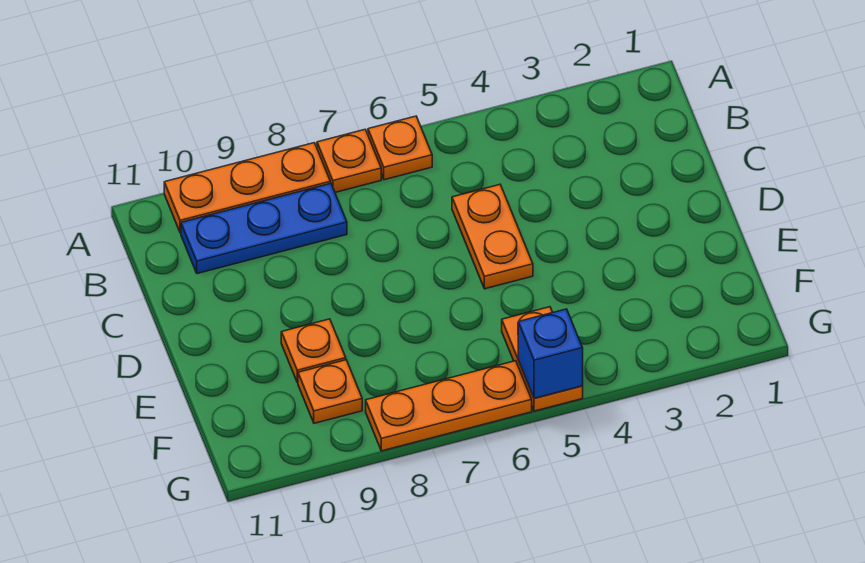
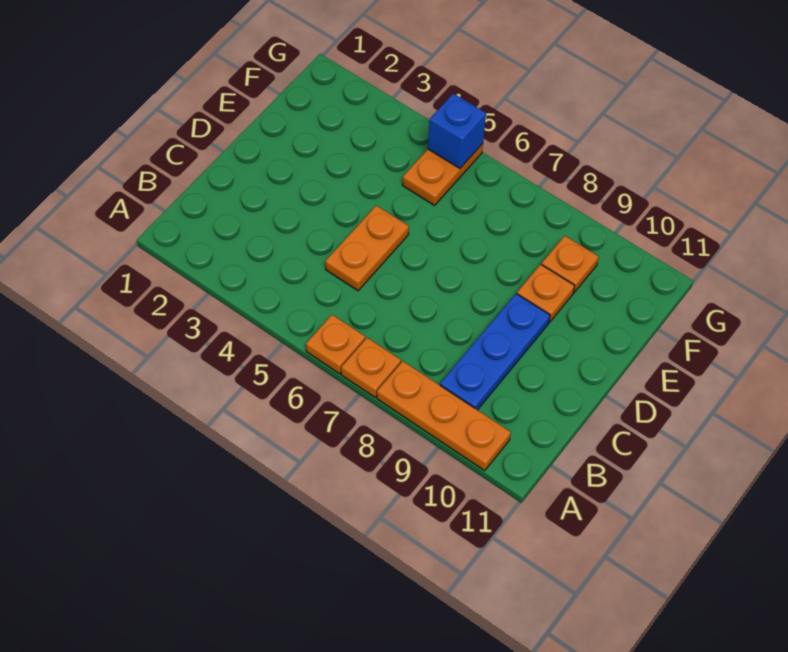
blue 1x3 plate [181,183,347,274] -> blue 1x3 plate turned to [440,294,550,410]
orange 1x3 plate [366,361,532,451] -> none

